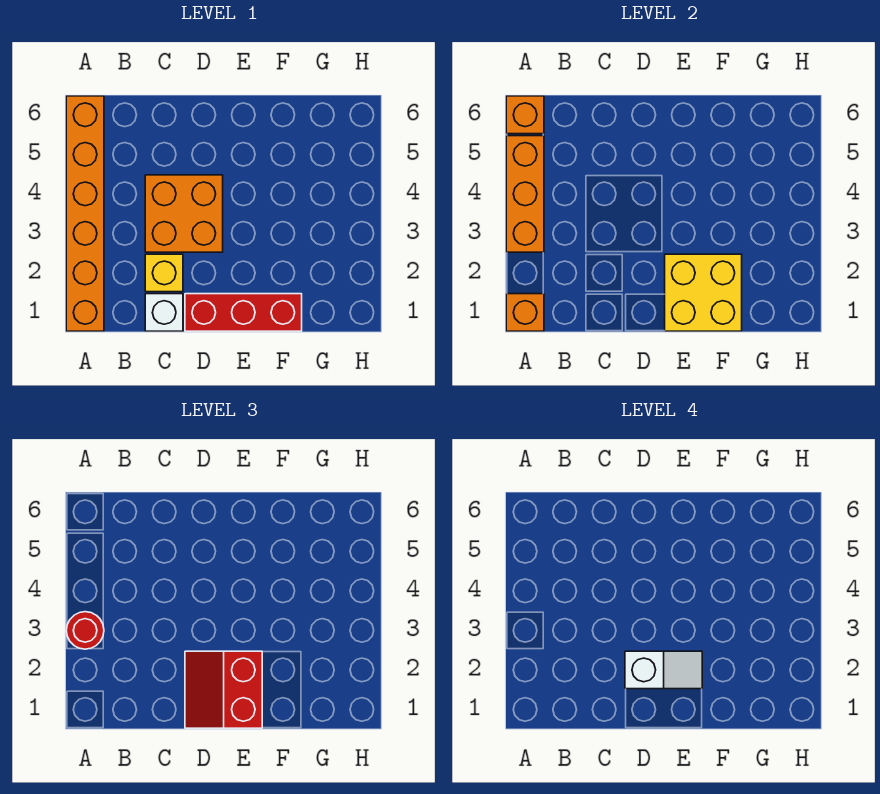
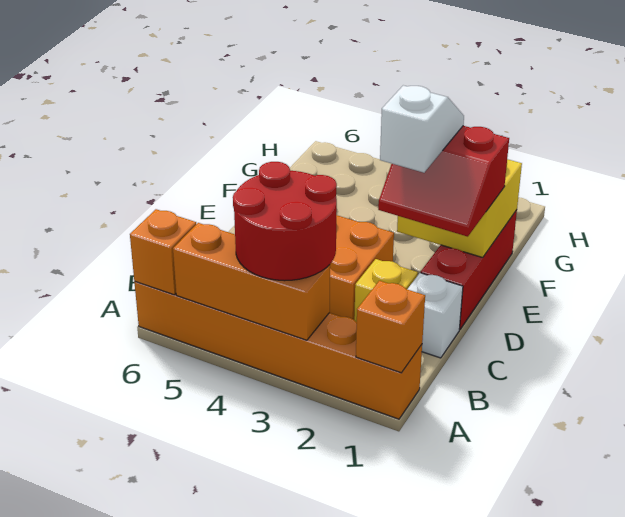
red 1x1 round brick [66,612,104,649] -> red 2x2 round brick [233,162,337,281]

